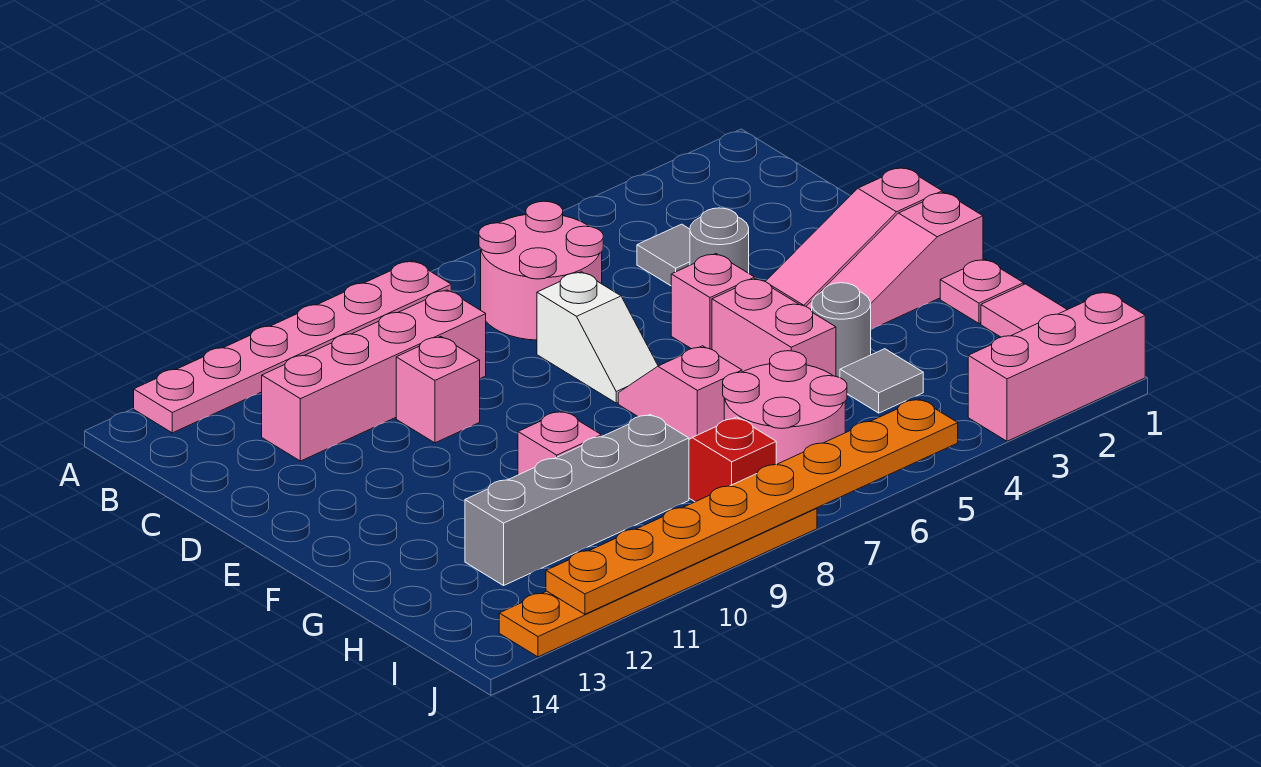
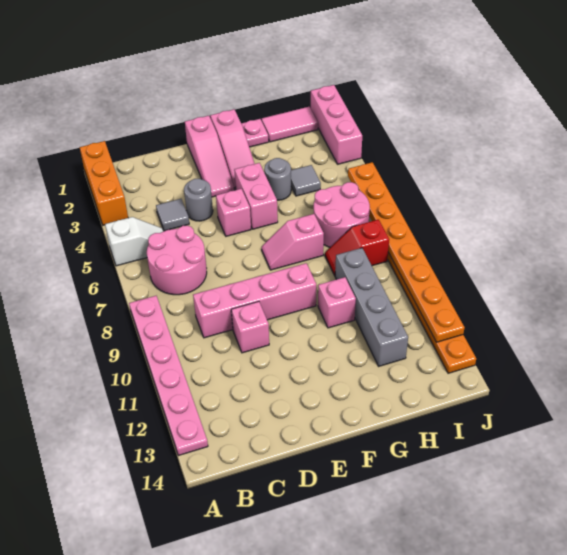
none -> orange 1x3 brick [80,141,128,225]
pink 1x4 brick [262,290,486,461] -> pink 1x4 brick turned to [193,263,316,338]
white 1x2 slope [537,272,658,403] -> white 1x2 slope moved to [105,217,163,266]
pink 1x2 brick [712,278,836,376] -> pink 1x2 brick turned to [234,163,278,229]

